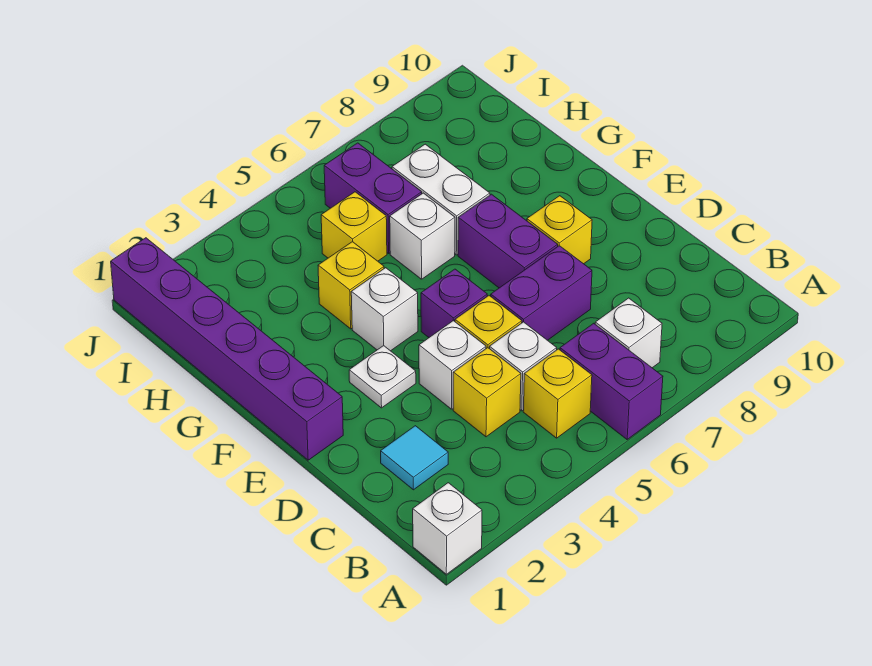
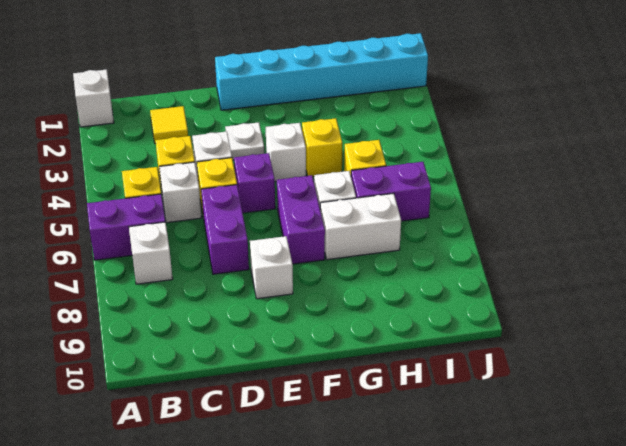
cyan 1x1 tile [381,426,448,490] -> yellow 1x1 tile [150,106,188,144]
purple 1x6 brick [111,238,343,460] -> cyan 1x6 brick [215,33,428,110]
purple 1x2 brick [458,194,558,288] -> purple 1x2 brick turned to [277,175,325,264]
yellow 1x1 brick [527,196,592,264] -> white 1x1 brick [250,236,293,299]

